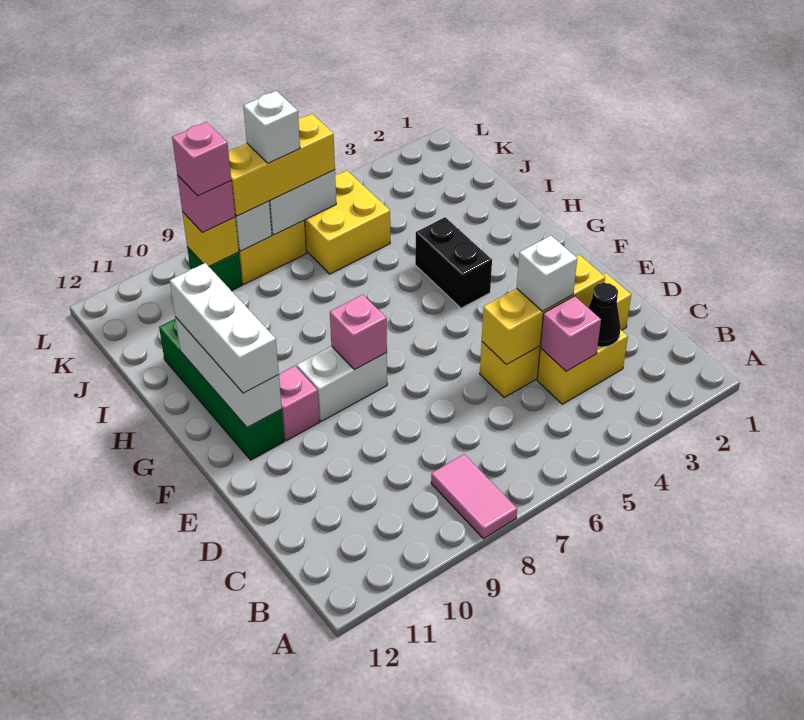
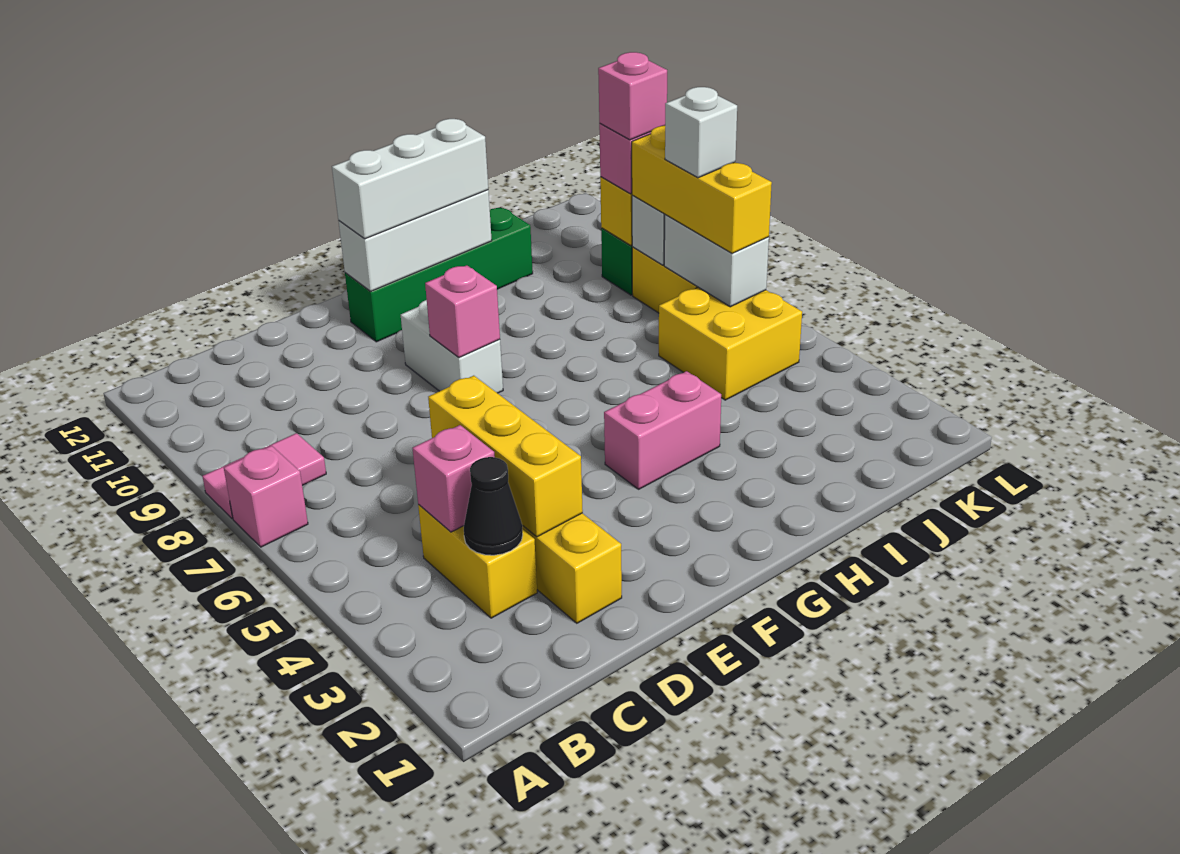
white 1x1 brick [517,236,577,311] -> none
pink 1x1 brick [279,366,319,441] -> pink 1x1 brick moved to [224,446,308,547]
black 1x2 brick [415,217,492,308] -> pink 1x2 brick [604,371,721,489]

